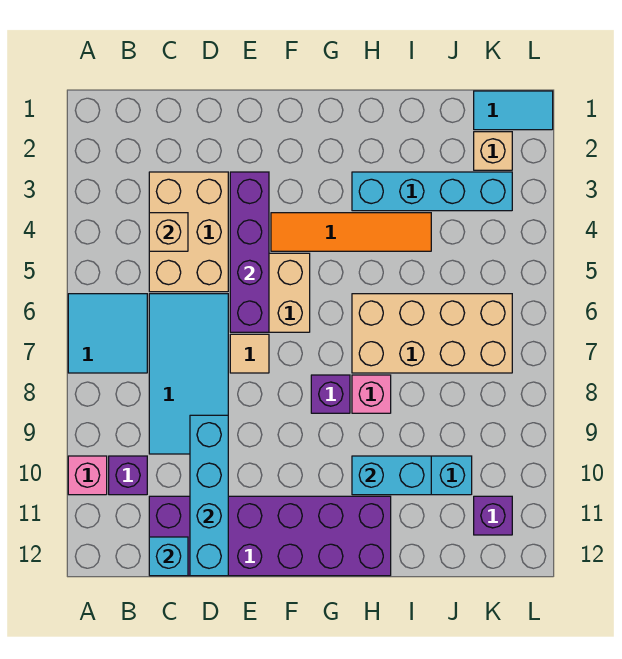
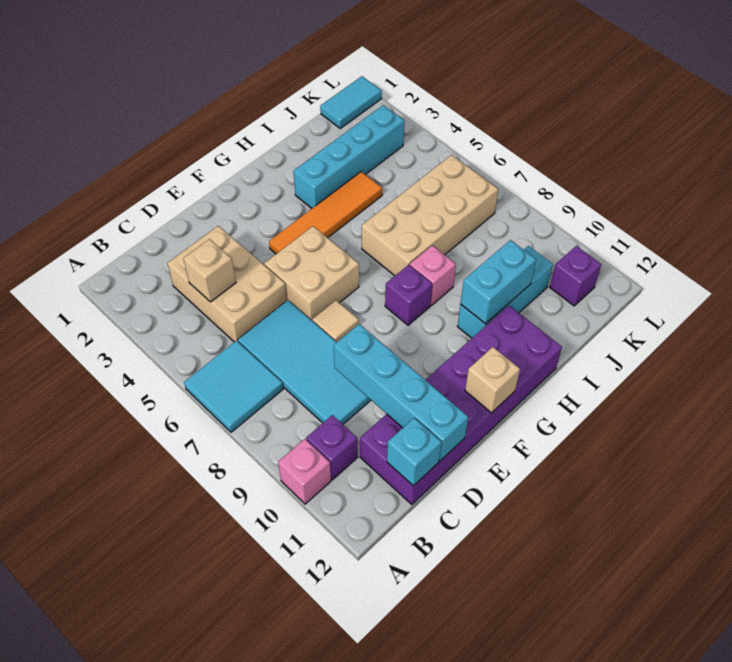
purple 1x4 brick [230,172,269,332] -> none
tan 1x1 brick [474,132,512,170] -> tan 1x1 brick moved to [465,347,520,413]

